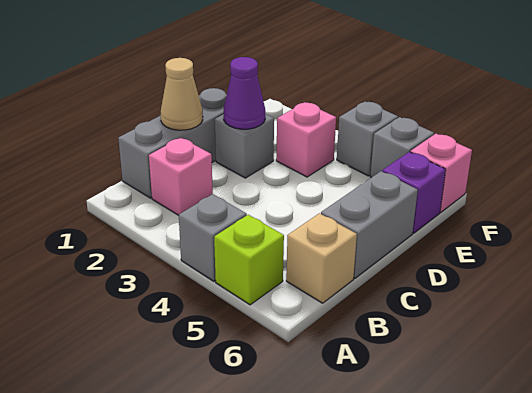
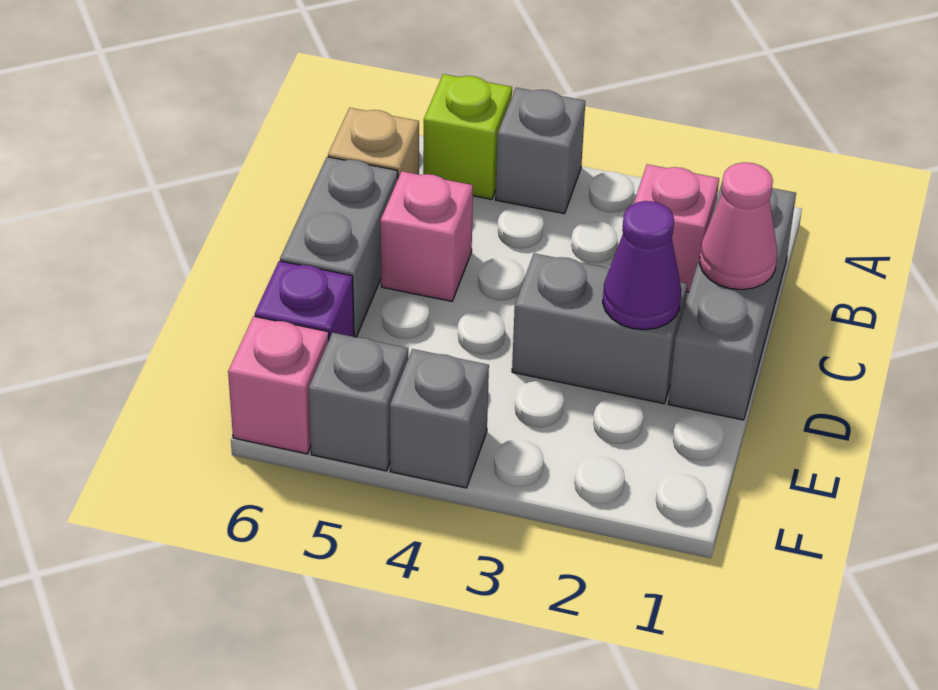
tan 1x1 cone [161,58,203,130] -> pink 1x1 cone [699,162,777,290]
grey 1x1 brick [215,114,274,178] -> grey 1x2 brick [512,253,687,404]
pink 1x1 brick [276,102,336,177] -> pink 1x1 brick moved to [380,171,473,301]

